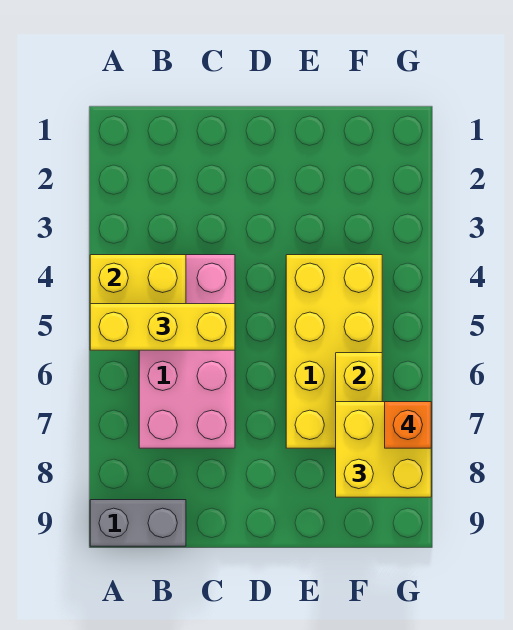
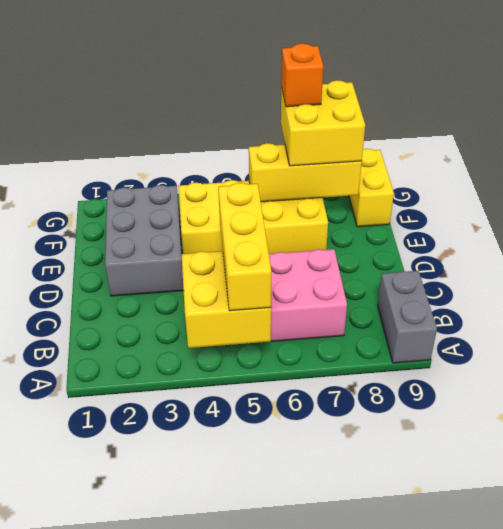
none -> grey 2x3 brick [105,185,184,296]
none -> yellow 1x2 brick [349,149,394,227]

